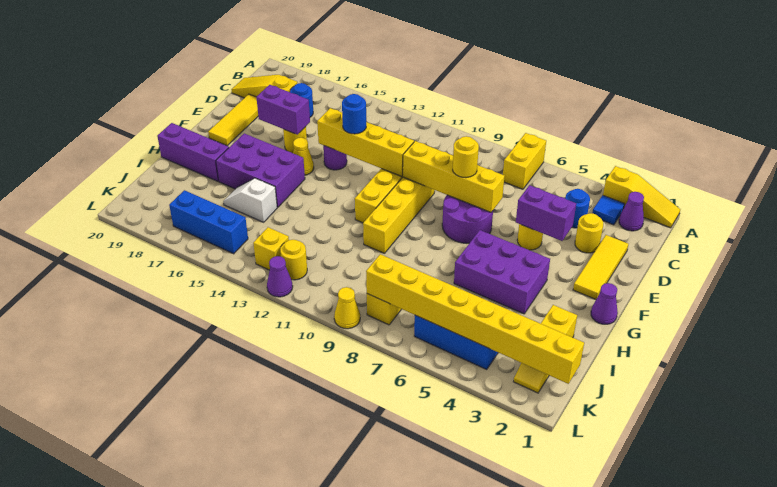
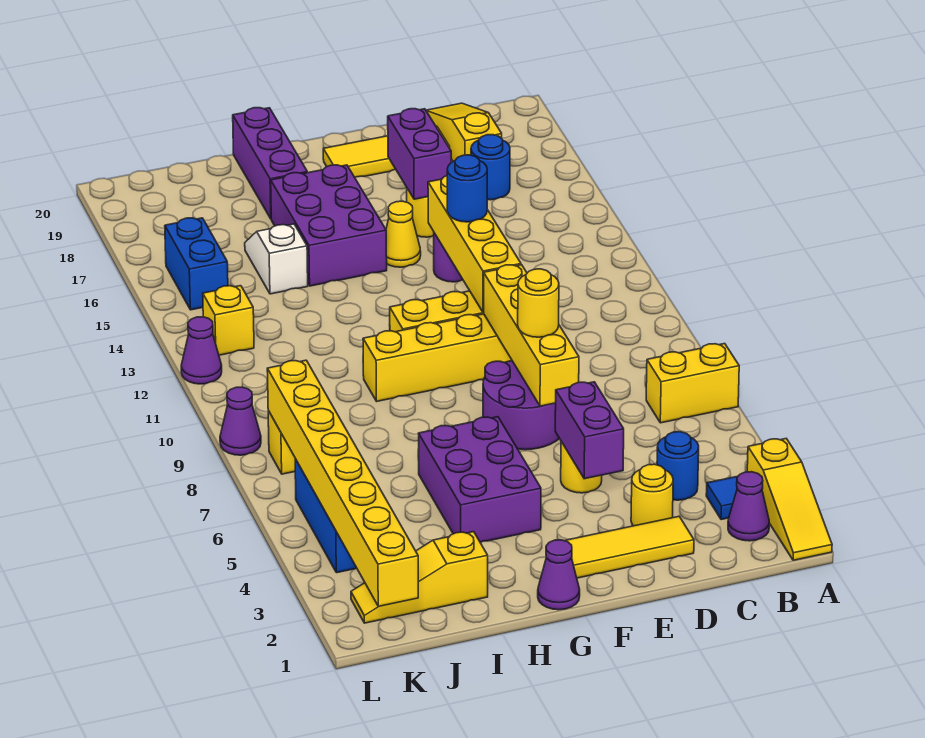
yellow 1x1 round brick [280,240,307,280] -> none
blue 1x3 brick [169,190,248,254] -> blue 1x2 brick [165,218,228,310]
yellow 1x1 cone [334,287,360,329] -> purple 1x1 cone [220,387,261,455]

